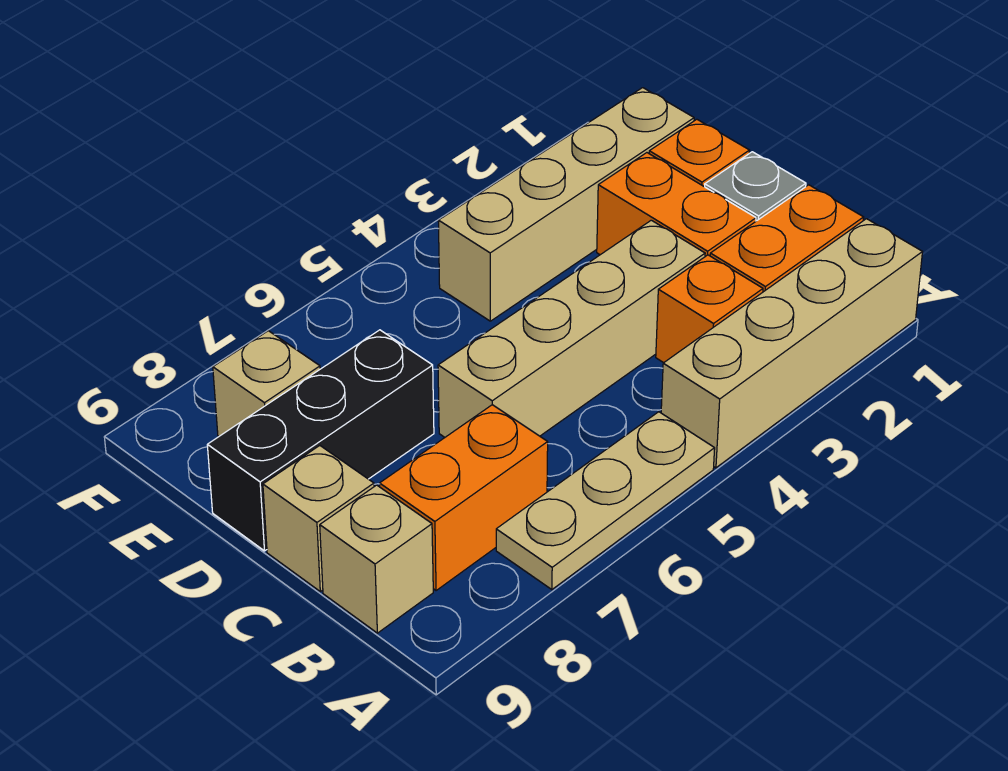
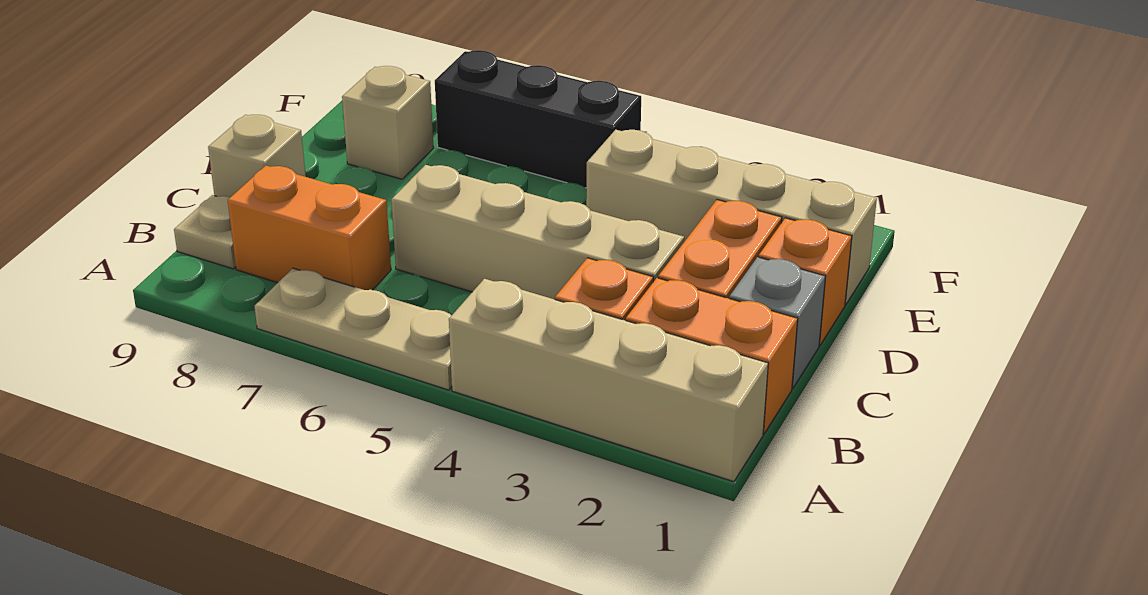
tan 1x1 brick [320,485,433,633] -> tan 1x1 plate [174,195,236,269]
black 1x3 brick [207,330,434,551] -> black 1x3 brick moved to [435,50,641,188]

